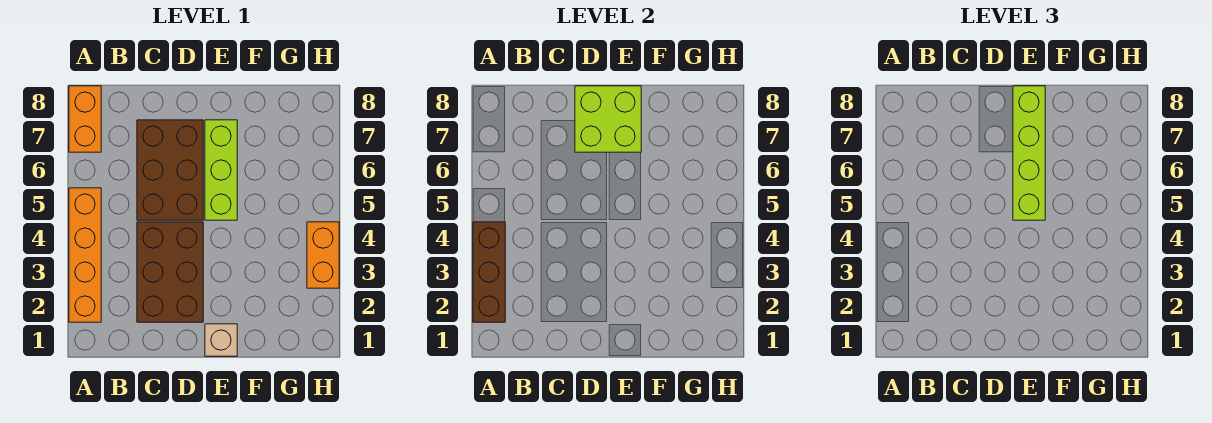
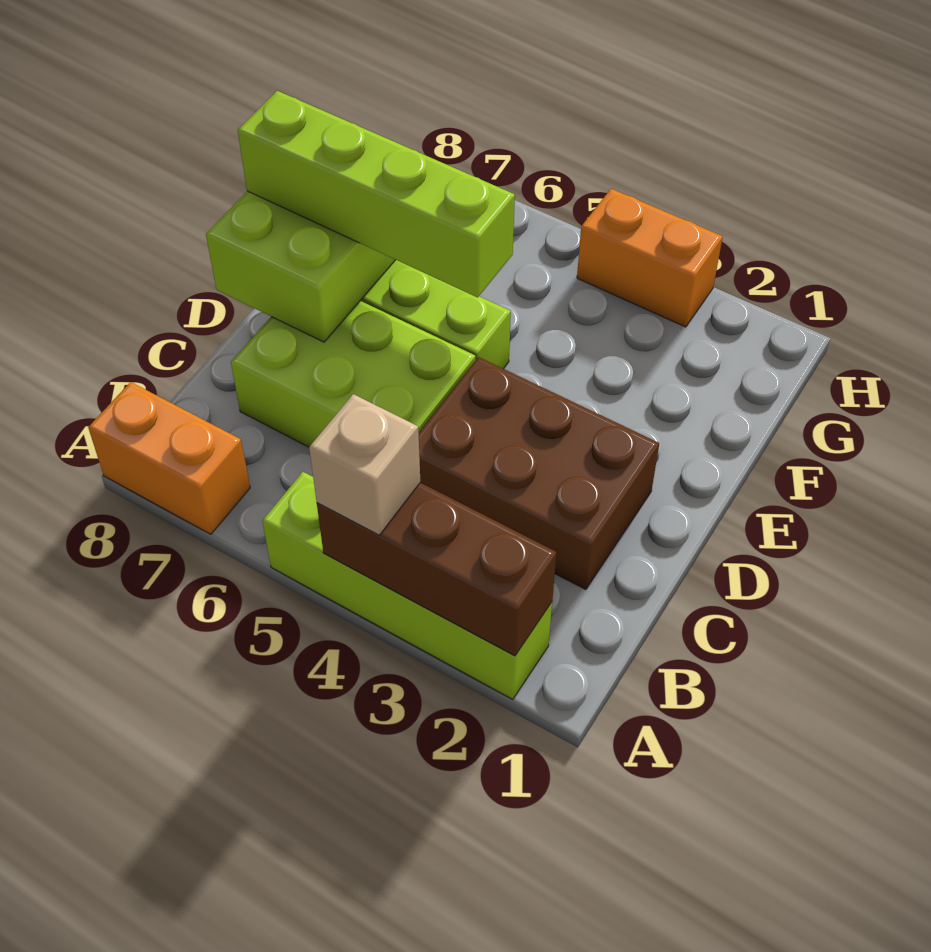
orange 1x4 brick [69,188,101,322] -> lime 1x4 brick [262,472,552,699]
brown 2x3 brick [137,120,203,220] -> lime 2x3 brick [231,301,476,447]
tan 1x1 brick [205,324,237,356] -> tan 1x1 brick moved to [309,394,420,535]

